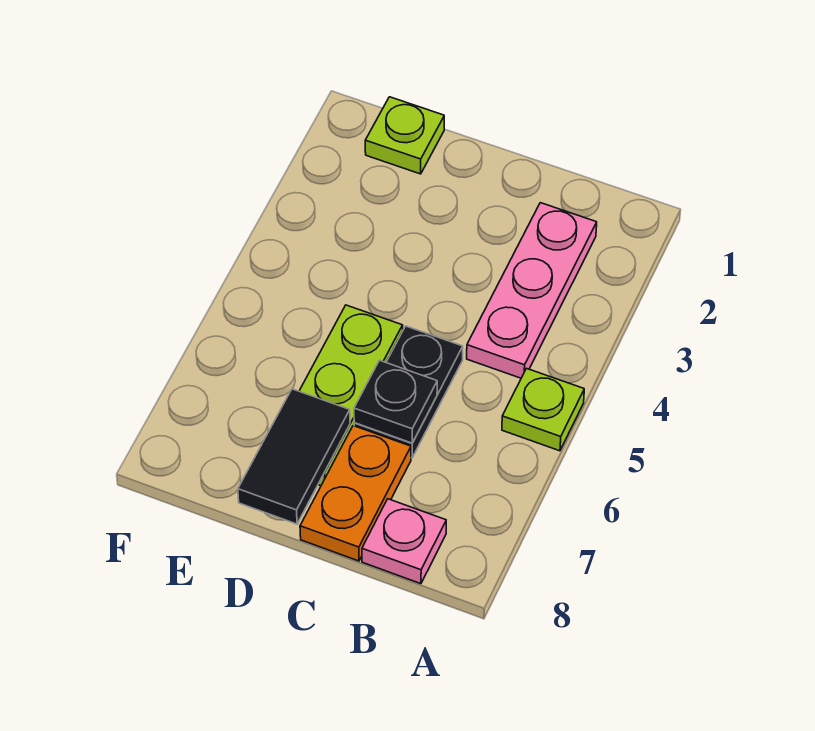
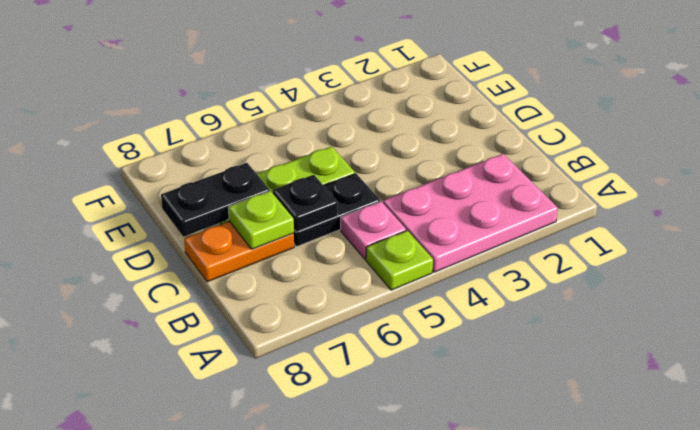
pink 1x3 plate [467,203,597,378] -> pink 2x3 plate [383,154,558,272]
pink 1x1 plate [362,499,446,584] -> pink 1x1 plate moved to [341,202,406,259]
black 1x2 tile [238,389,350,524] -> black 1x2 plate [161,163,270,237]
lime 1x1 plate [365,97,444,174] -> lime 1x1 plate moved to [228,191,294,249]

